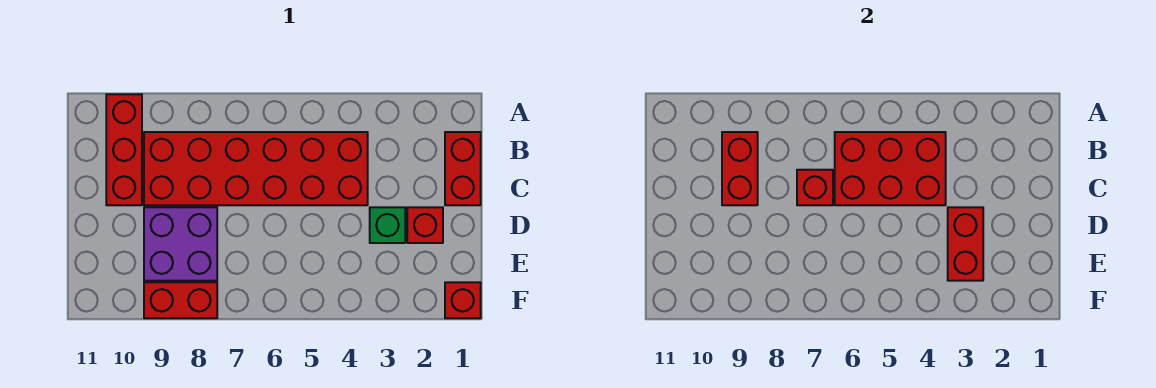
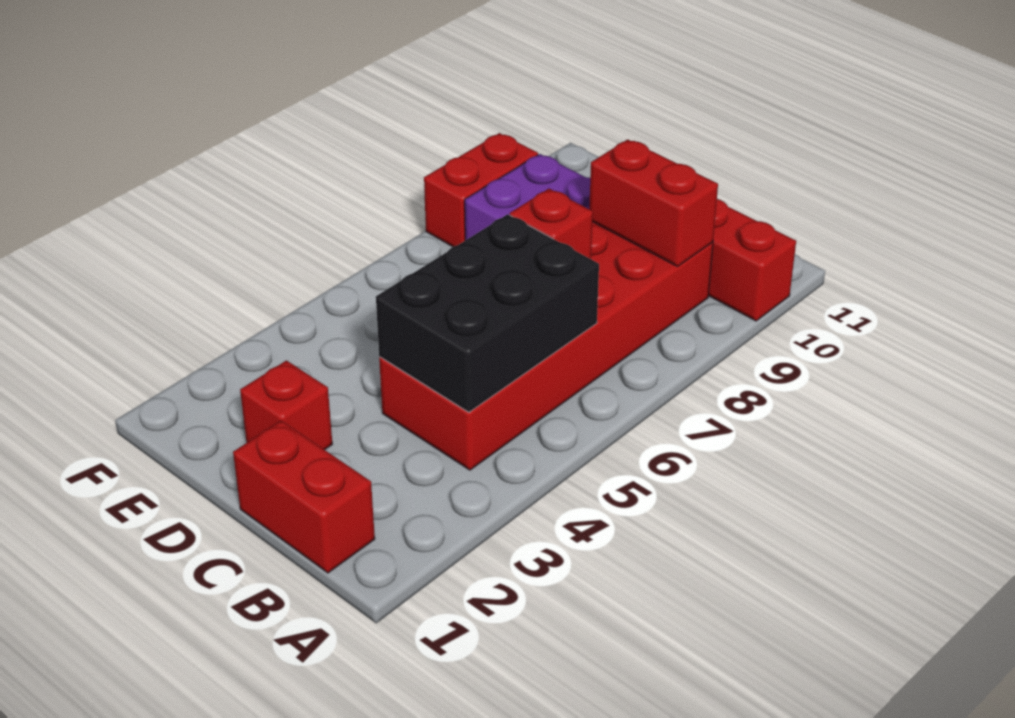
red 2x3 brick [835,132,946,205] -> black 2x3 brick [376,214,599,412]
green 1x1 brick [370,207,405,243] -> none
red 1x2 brick [948,207,983,281] -> none
red 1x1 brick [445,282,481,318] -> none

